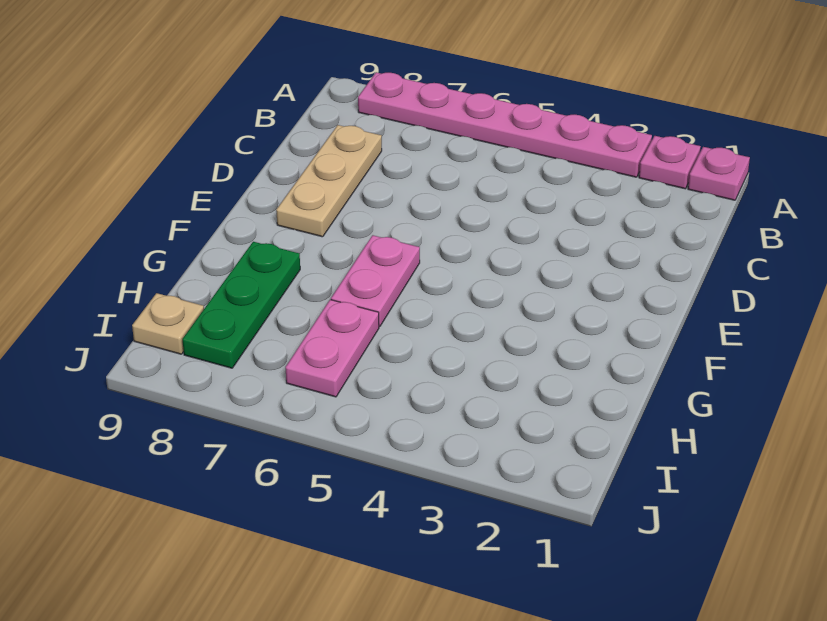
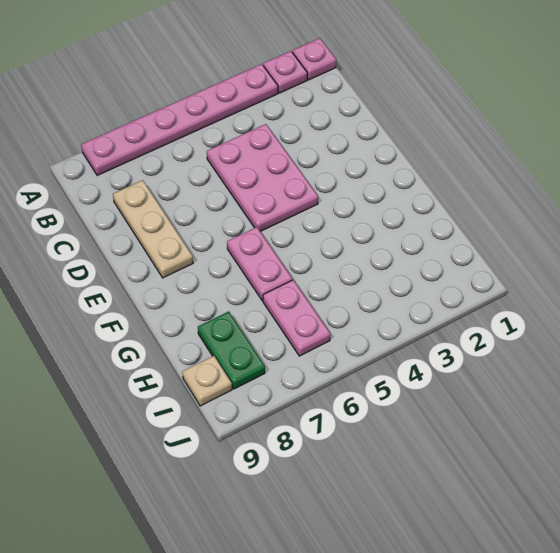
none -> pink 2x3 plate [207,124,318,232]
green 1x3 plate [182,242,300,368] -> green 1x2 plate [198,311,265,389]

